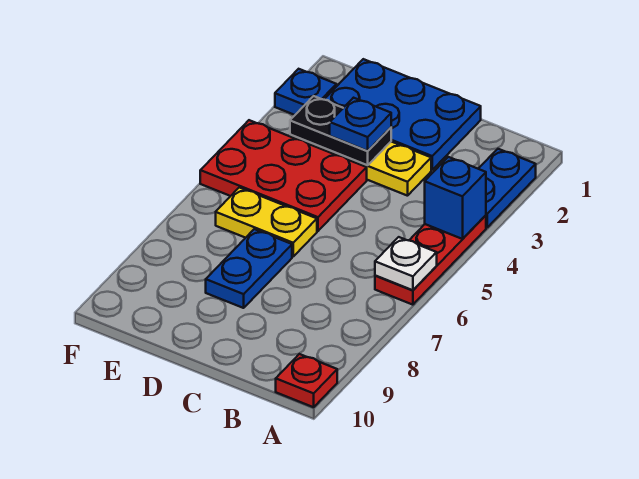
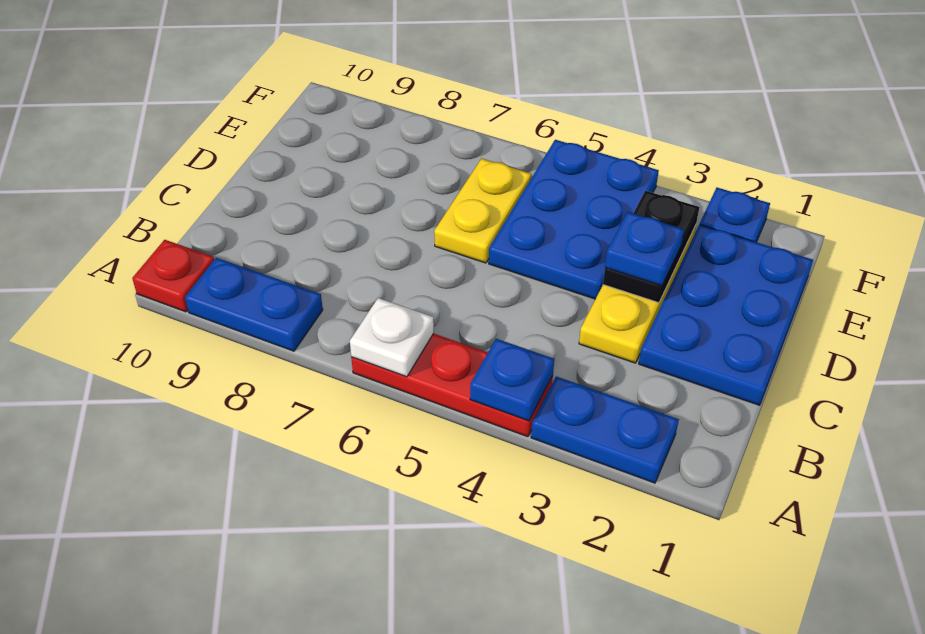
blue 1x1 brick [425,157,486,239] -> blue 1x1 plate [470,339,554,421]
red 2x3 plate [200,120,367,231] -> blue 2x3 plate [489,140,659,299]
blue 1x2 plate [206,229,292,308] -> blue 1x2 plate moved to [185,258,323,351]

